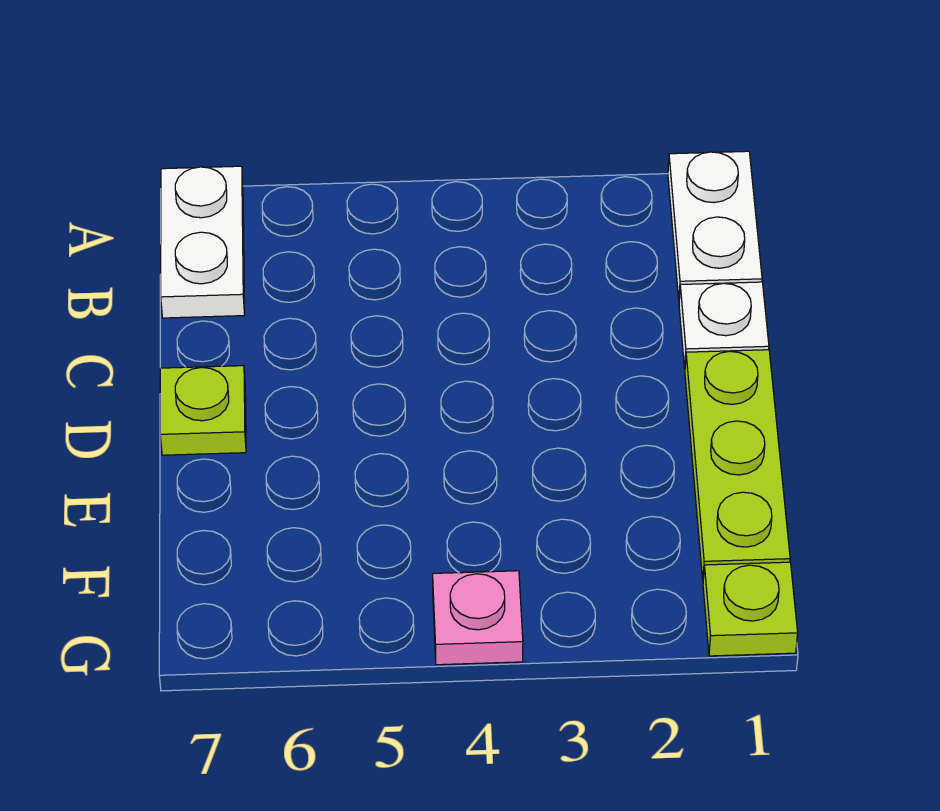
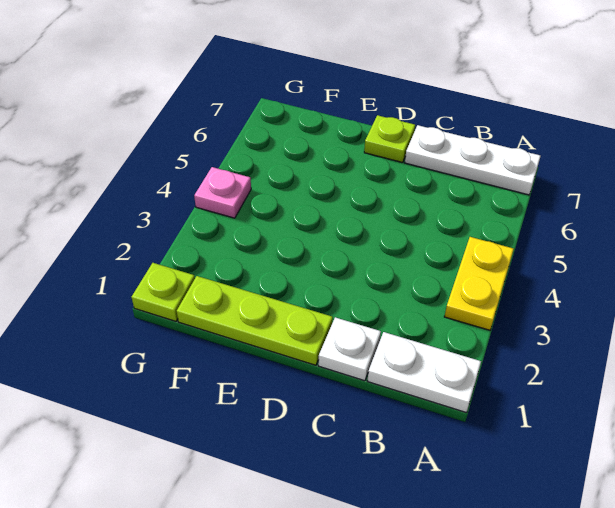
none -> yellow 1x2 plate [444,237,514,330]
white 1x2 plate [161,166,245,318] -> white 1x3 plate [405,125,541,195]

